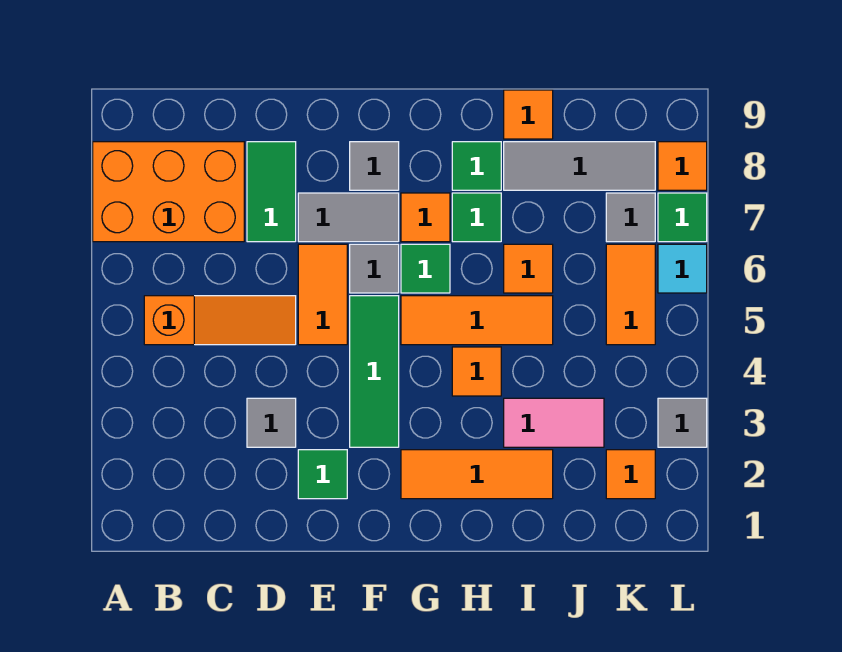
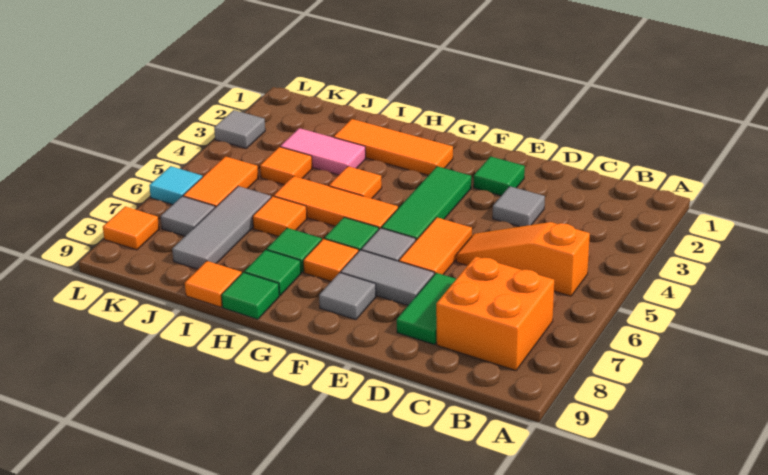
orange 2x3 brick [93,142,244,242] -> orange 2x2 brick [436,256,554,371]
grey 1x3 tile [504,142,655,190] -> grey 1x3 tile turned to [172,186,271,269]
orange 1x1 tile [606,450,655,499] -> orange 1x1 tile moved to [260,147,312,185]
green 1x1 tile [658,193,707,242] -> green 1x1 tile moved to [221,272,279,319]

